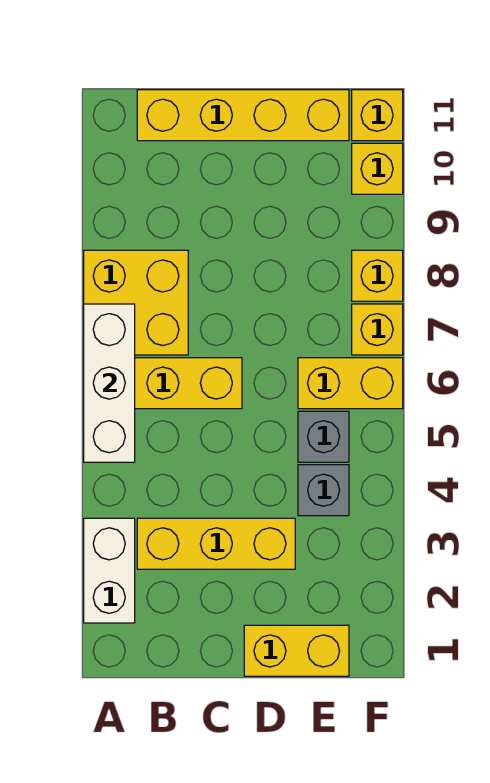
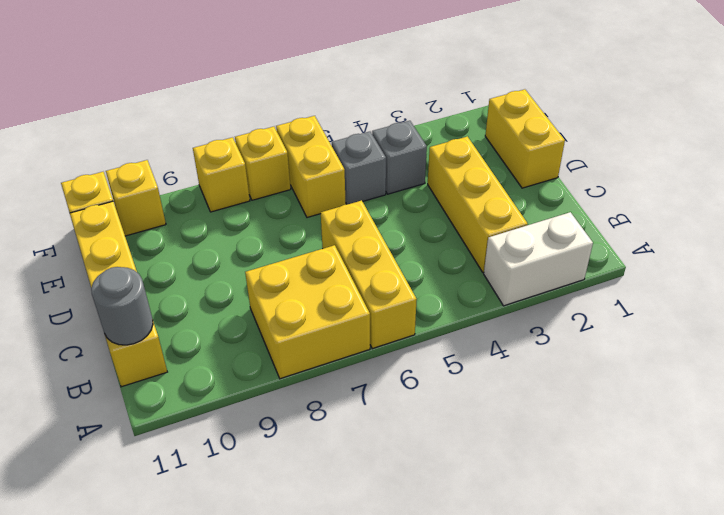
white 1x3 brick [84,304,135,462] -> none
none -> grey 1x1 round brick [91,267,153,345]

